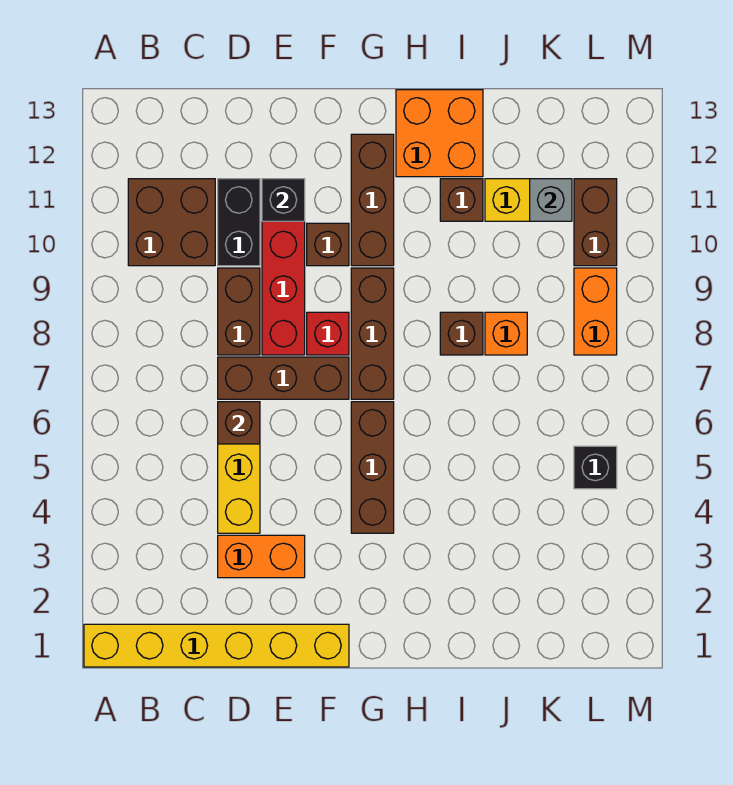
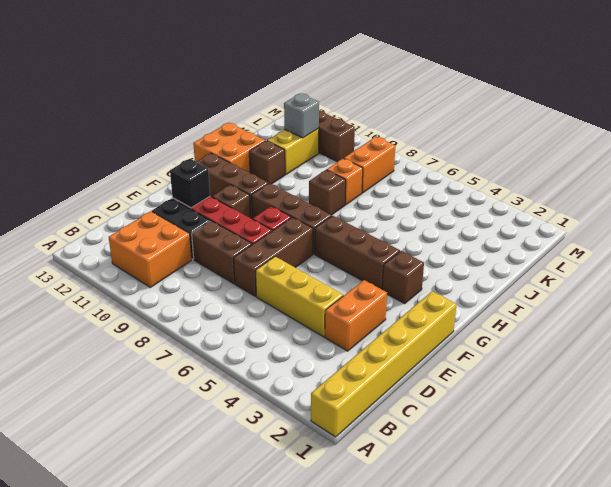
brown 2x2 brick [128,179,215,266] -> orange 2x2 brick [109,211,192,287]
brown 1x1 brick [218,402,260,444] -> brown 1x1 brick moved to [382,251,424,304]
black 1x1 brick [574,446,617,489] -> none
orange 1x2 brick [574,268,617,355] -> orange 1x2 brick turned to [344,137,395,193]

